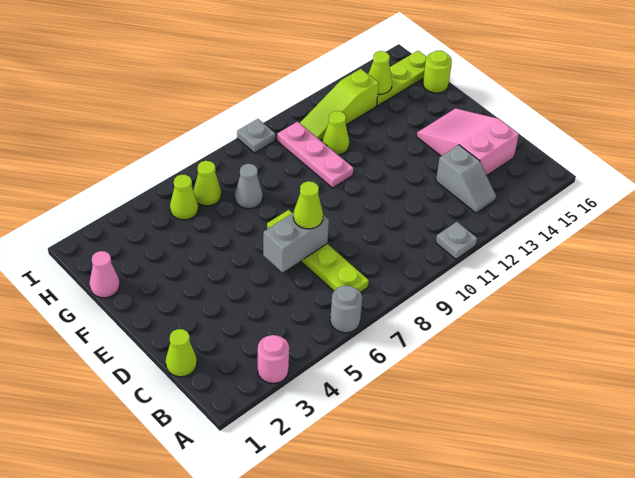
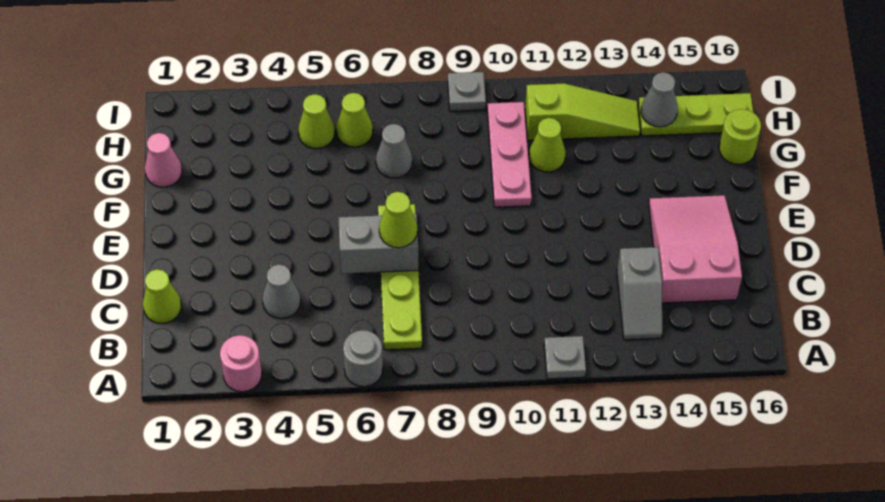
none -> grey 1x1 cone [262,264,301,319]
lime 1x3 slope [300,69,379,140] -> lime 1x3 slope turned to [525,84,640,140]
lime 1x1 cone [368,51,392,94] -> grey 1x1 cone [641,72,678,127]

